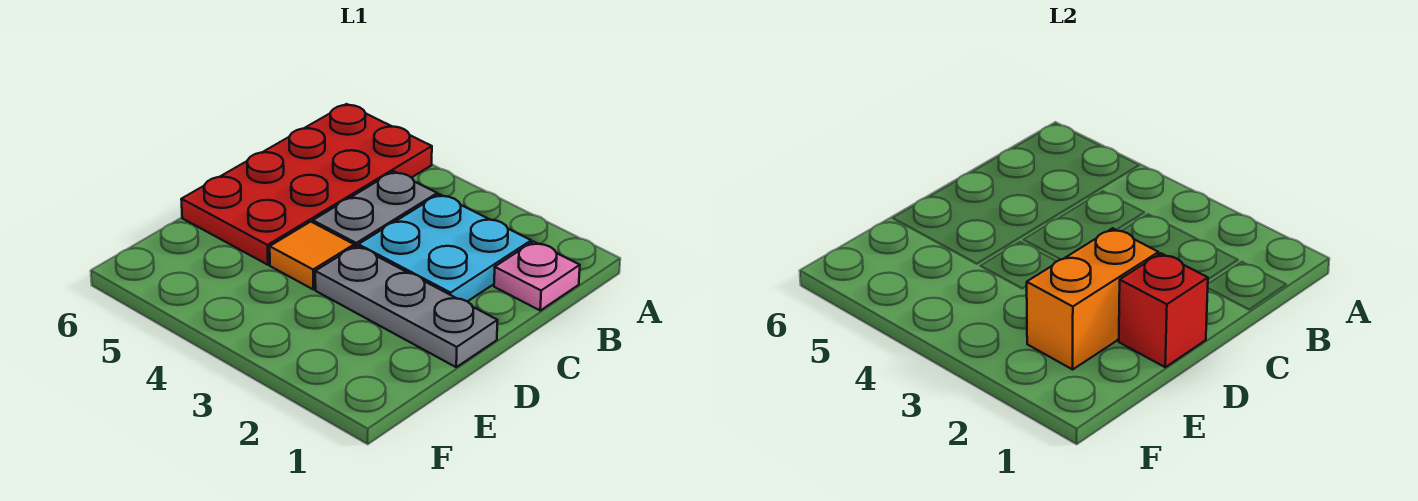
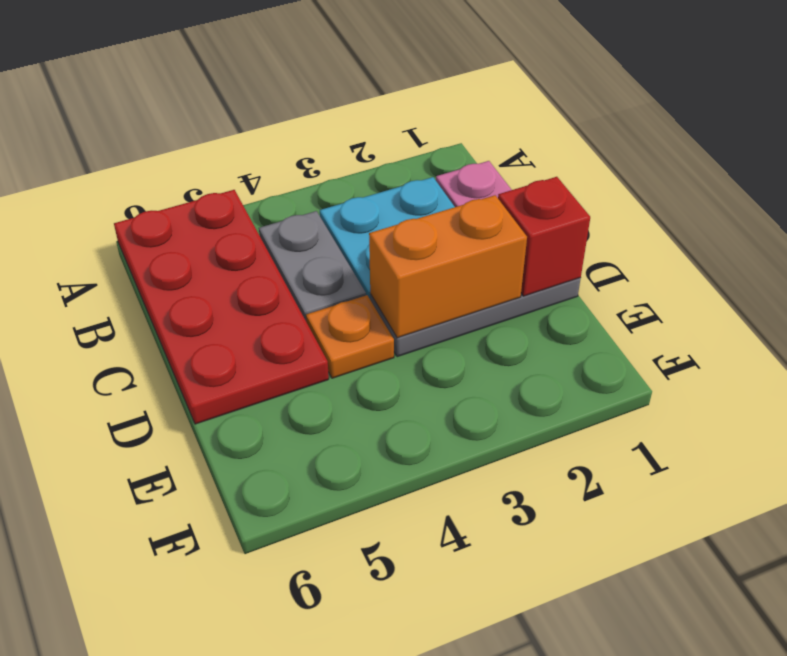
orange 1x2 brick [1026,228,1159,369] -> orange 1x2 brick turned to [369,195,527,338]
orange 1x1 tile [270,222,354,289] -> orange 1x1 plate [306,295,394,378]

